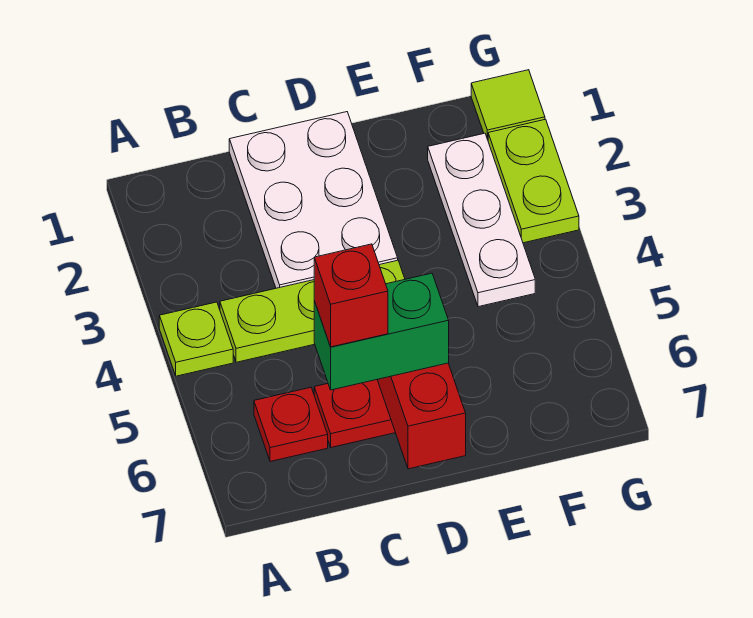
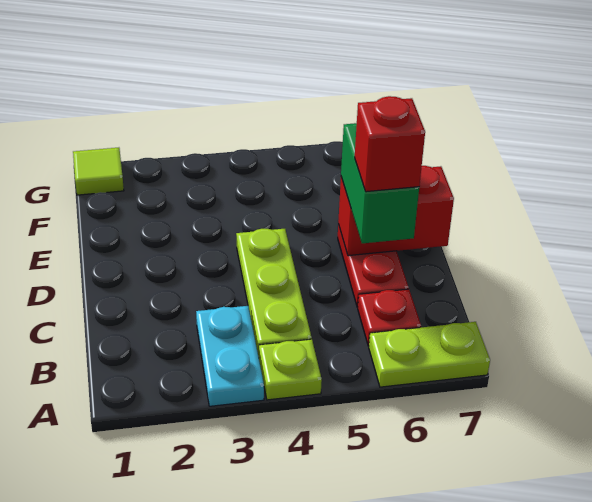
none -> cyan 1x2 plate [196,306,264,406]
white 2x3 plate [229,112,398,288] -> none
white 1x3 plate [428,133,535,307] -> none
lime 1x2 plate [488,119,579,243] -> lime 1x2 plate moved to [369,322,490,387]

